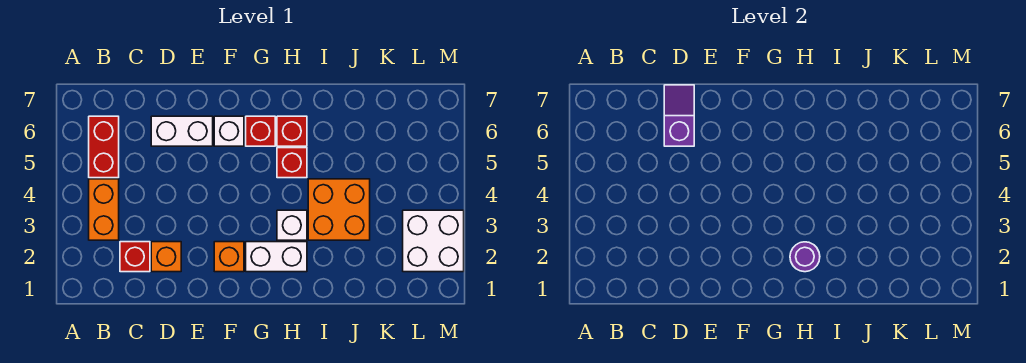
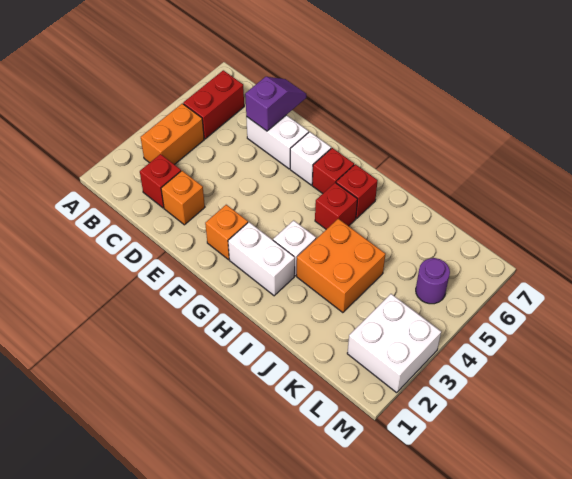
purple 1x1 round brick [790,242,820,272] -> purple 1x1 round brick moved to [416,258,450,304]

